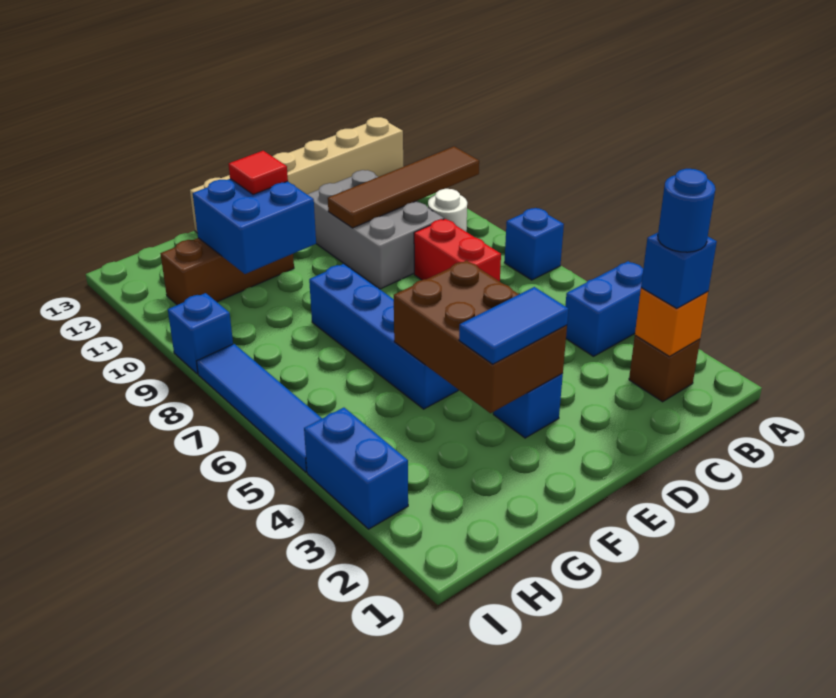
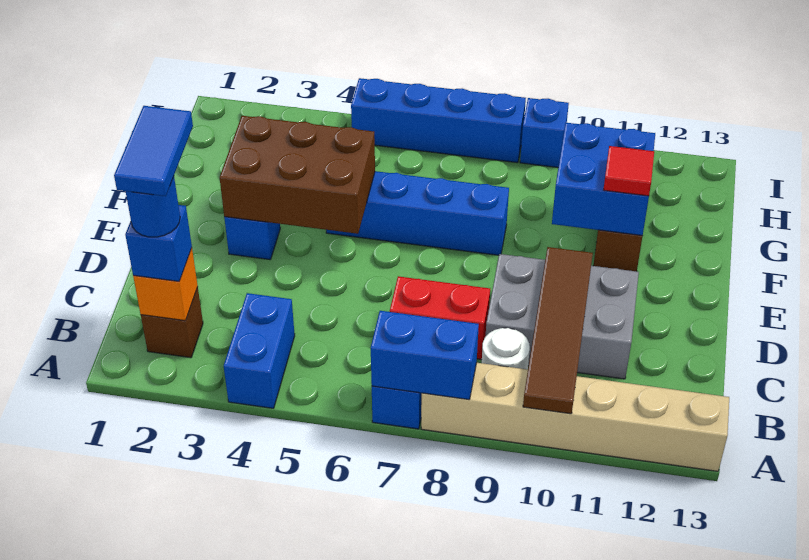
tan 1x6 brick [190,117,403,232] -> tan 1x6 brick turned to [421,363,729,471]
blue 1x2 tile [459,287,569,364] -> blue 1x2 tile moved to [114,106,193,196]
blue 1x2 brick [304,408,408,529] -> blue 1x2 brick moved to [371,311,479,399]
blue 1x4 tile [197,344,322,472] -> blue 1x4 brick [351,78,526,163]

